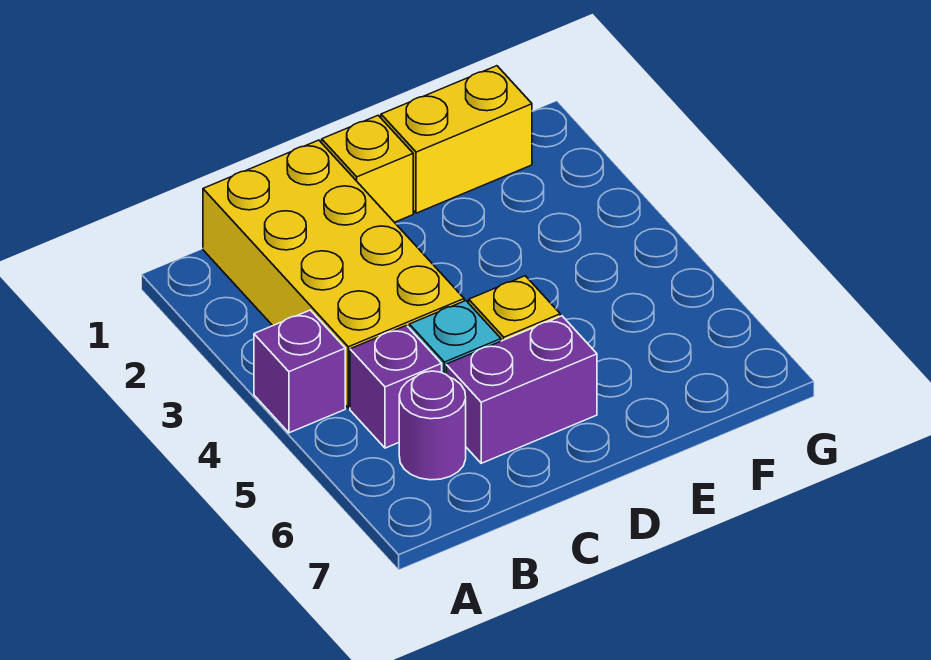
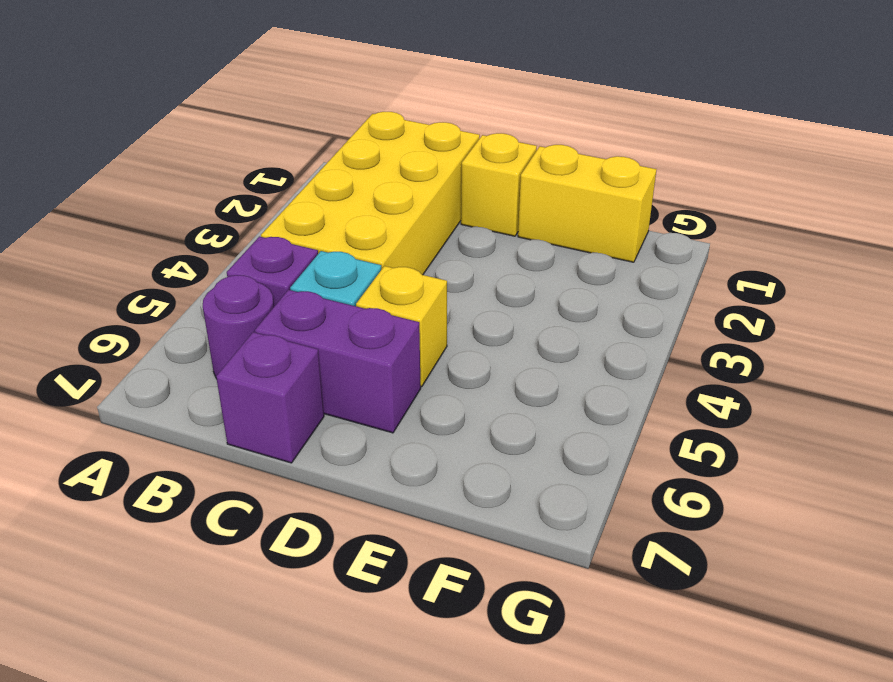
purple 1x1 brick [254,310,345,433] -> purple 1x1 brick moved to [216,332,324,463]

